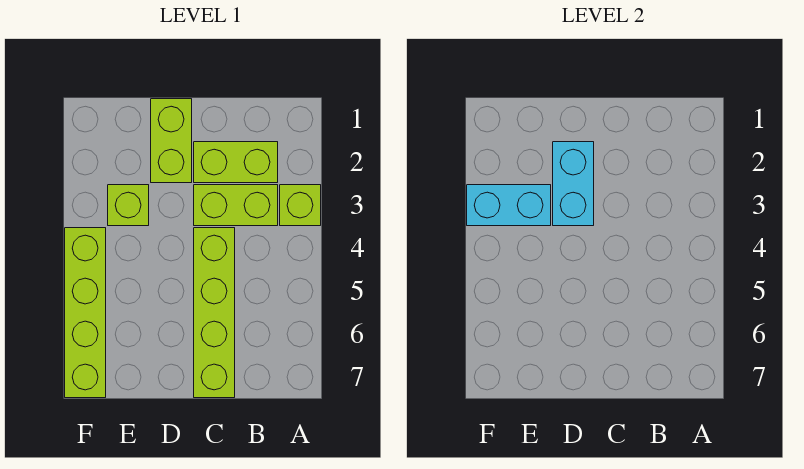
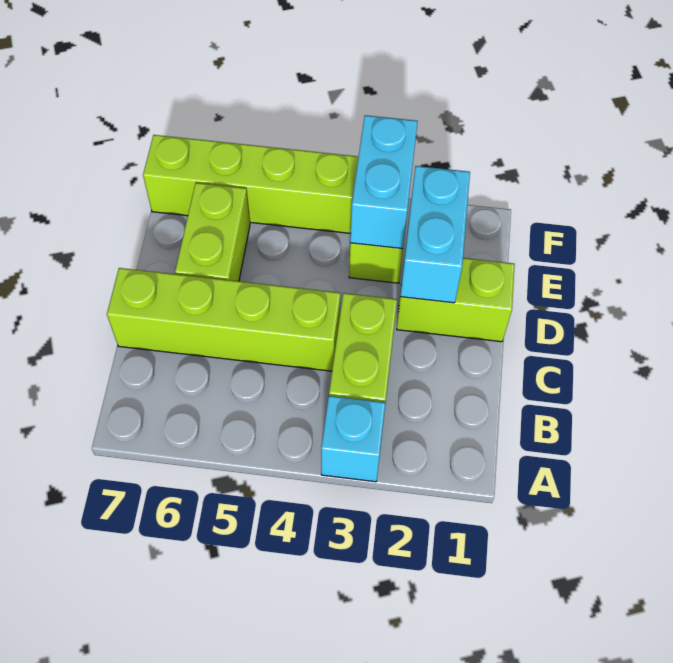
lime 1x1 brick [280,185,321,226] -> cyan 1x1 brick [321,396,386,482]
lime 1x2 brick [194,142,278,183] -> lime 1x2 brick moved to [175,183,250,281]
cyan 1x2 brick [553,142,594,226] -> cyan 1x2 brick turned to [400,166,470,303]

